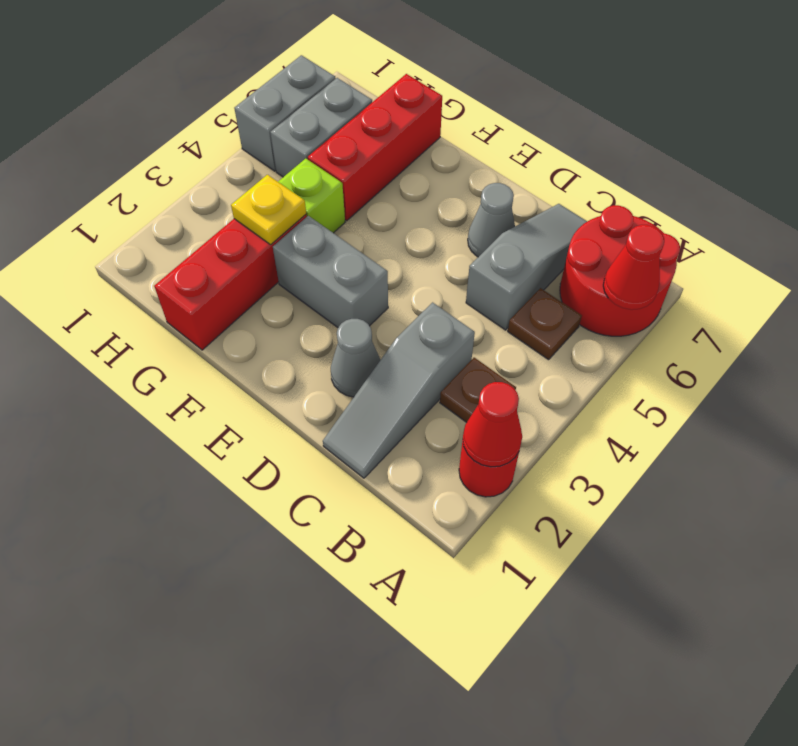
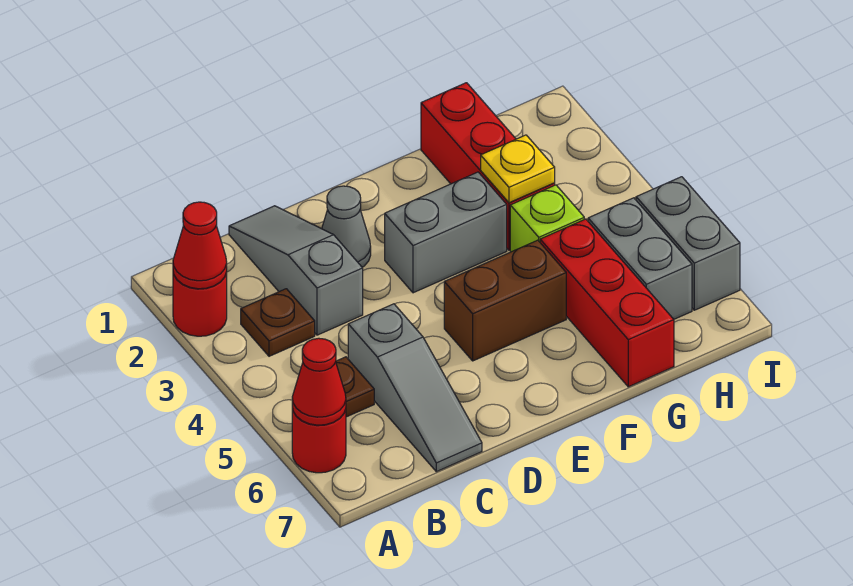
red 2x2 round brick [560,205,680,336] -> red 1x1 round brick [292,407,346,473]
grey 1x1 cone [468,183,515,257] -> none
none -> brown 1x2 brick [444,240,566,361]

